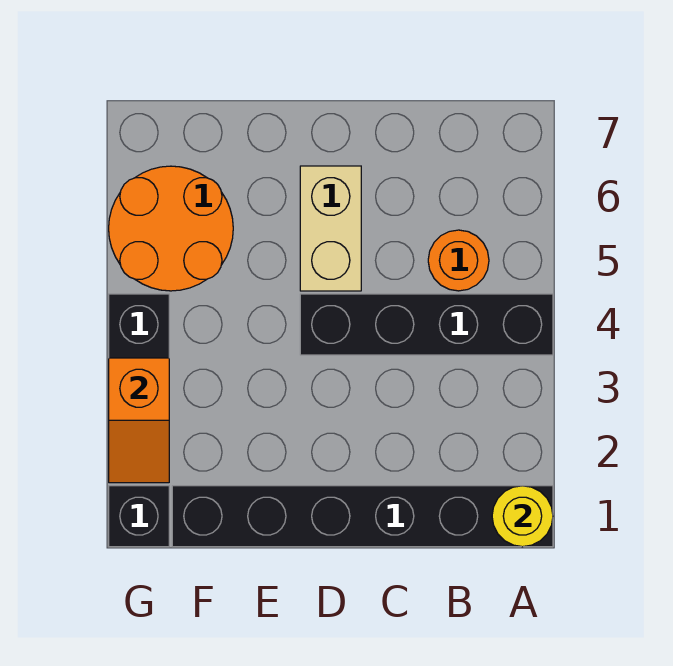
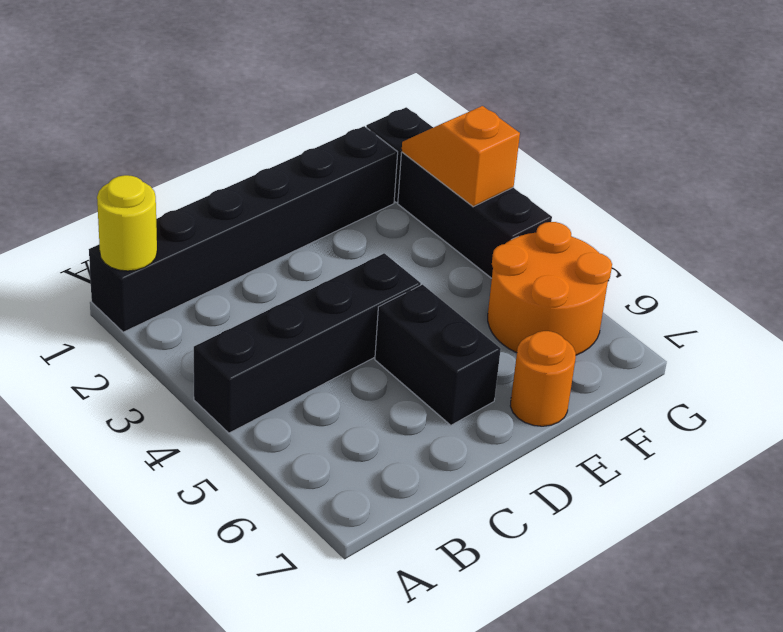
orange 1x1 round brick [428,230,489,291] -> orange 1x1 round brick moved to [510,331,576,426]
tan 1x2 brick [300,166,361,291] -> black 1x2 brick [375,285,501,425]

